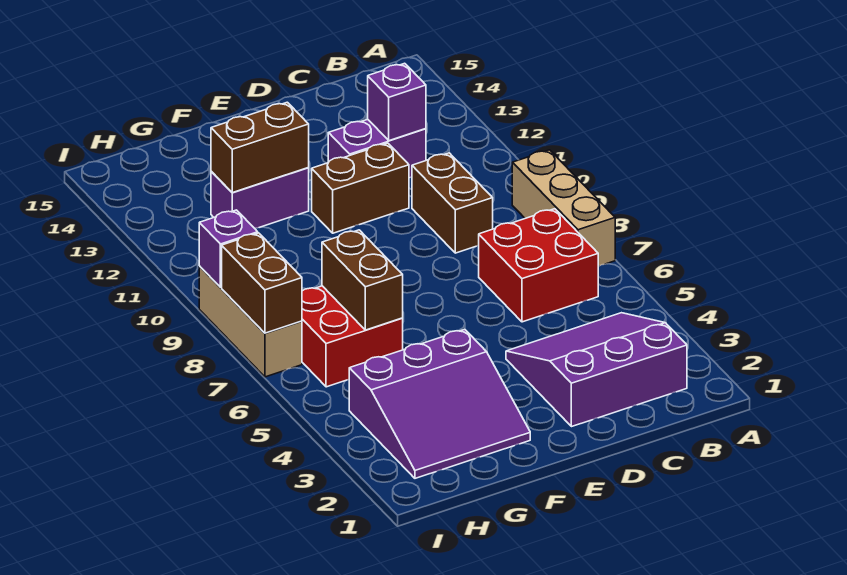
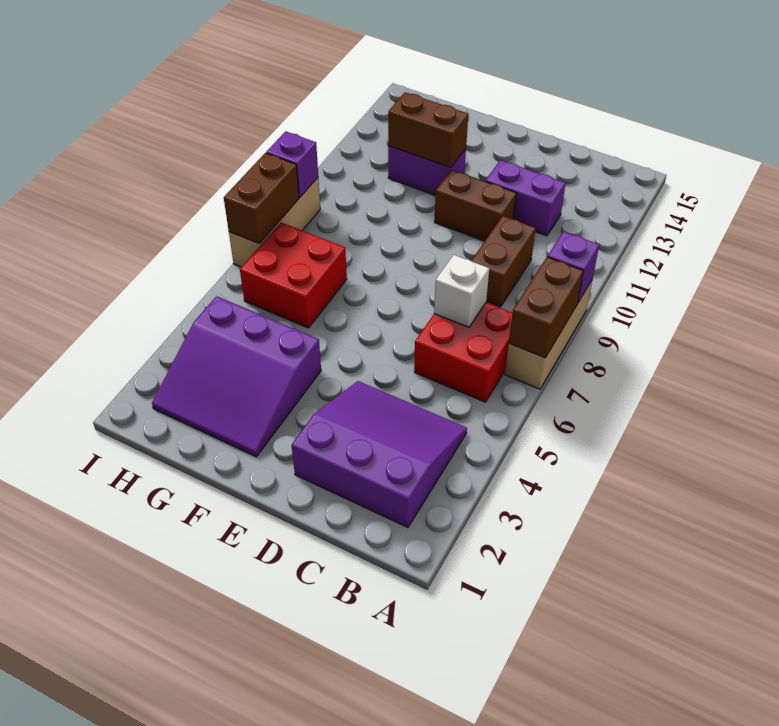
none -> white 1x1 brick [434,255,489,327]
purple 1x1 brick [368,63,426,141] -> purple 1x1 brick moved to [547,231,599,302]
brown 1x2 brick [322,230,403,330] -> brown 1x2 brick moved to [509,257,584,358]

